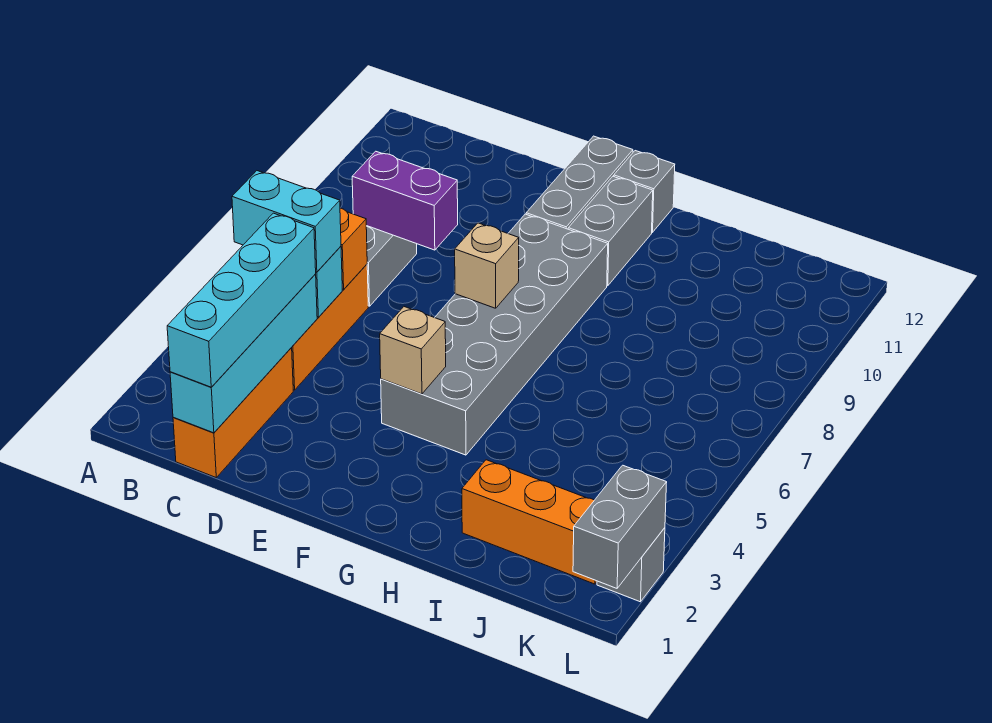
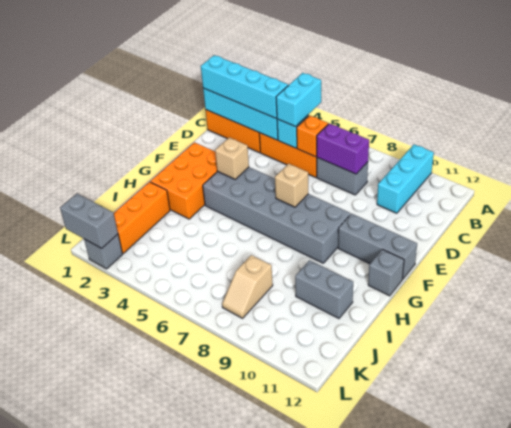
none -> cyan 1x3 brick [377,144,434,213]
purple 1x2 brick [352,151,458,250] -> purple 1x2 brick turned to [317,123,369,174]
none -> orange 2x3 brick [150,142,217,219]
grey 1x2 brick [568,176,653,286] -> grey 1x2 brick moved to [295,260,353,319]
none -> tan 1x2 slope [222,255,273,318]

